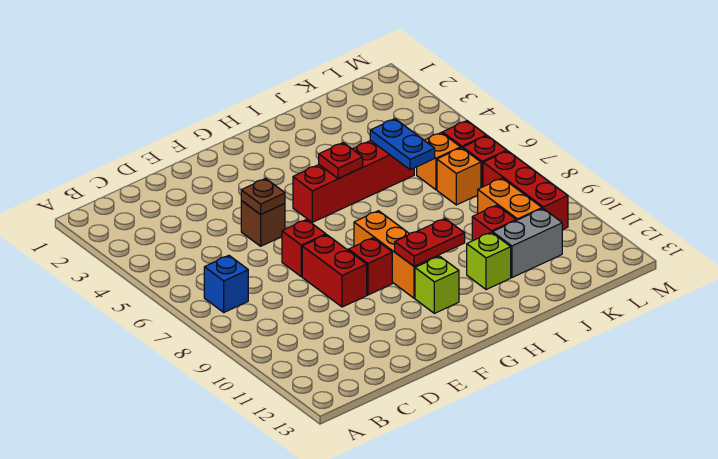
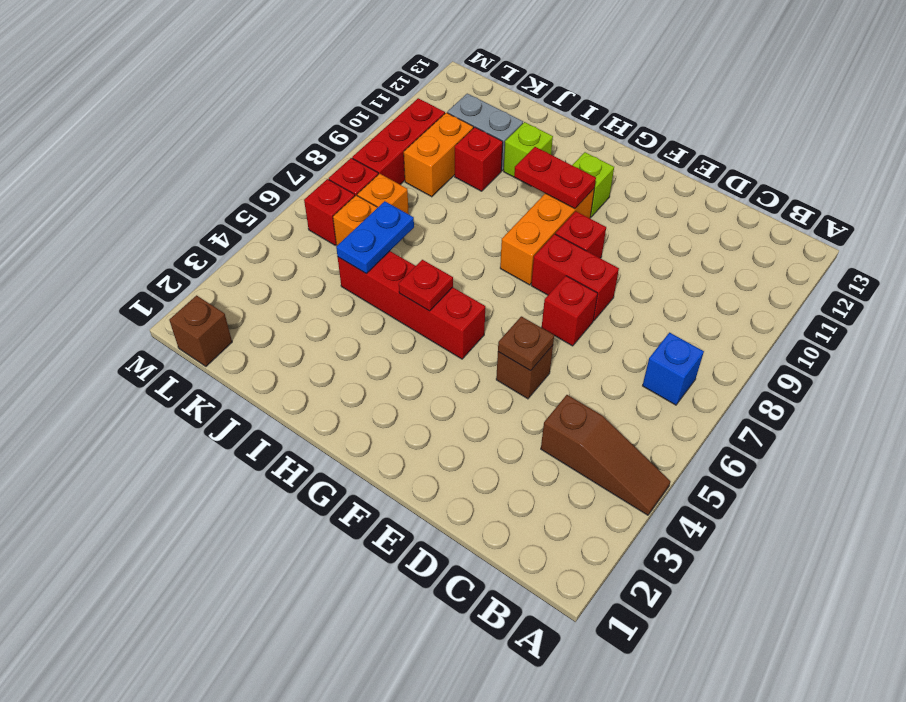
none -> brown 1x3 slope [541,395,671,515]
red 1x2 brick [302,235,367,307] -> red 1x2 brick turned to [531,234,619,321]
none -> brown 1x1 brick [169,295,232,366]

